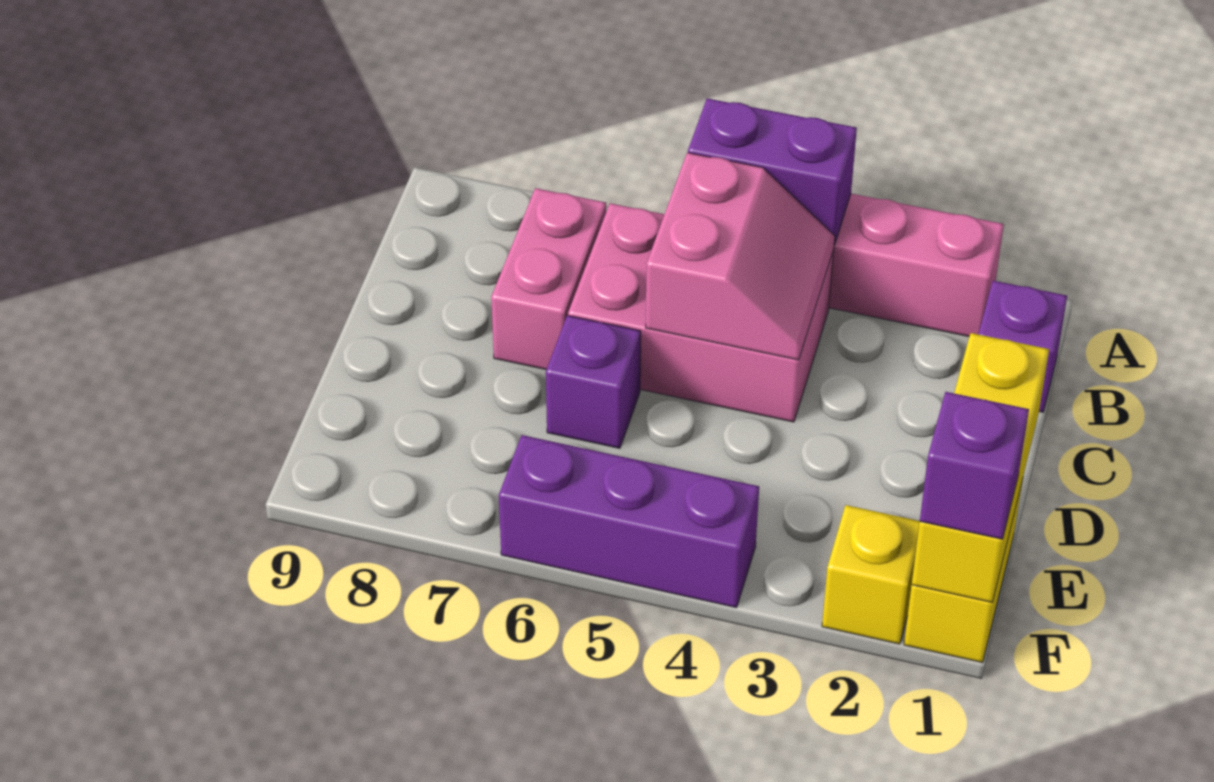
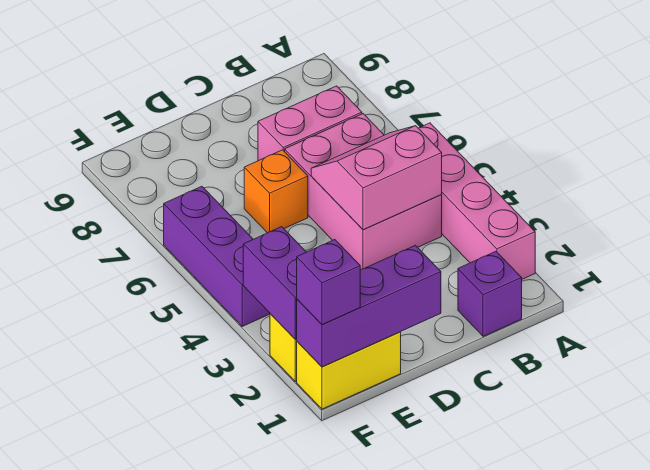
purple 1x2 brick [688,98,857,245] -> purple 1x2 brick moved to [243,227,306,339]
pink 2x2 slope [646,153,835,360] -> pink 2x2 slope turned to [311,126,442,230]
yellow 1x3 brick [912,333,1049,602] -> purple 1x3 brick [297,245,441,367]
purple 1x1 brick [546,315,641,448] -> orange 1x1 brick [244,150,308,233]

